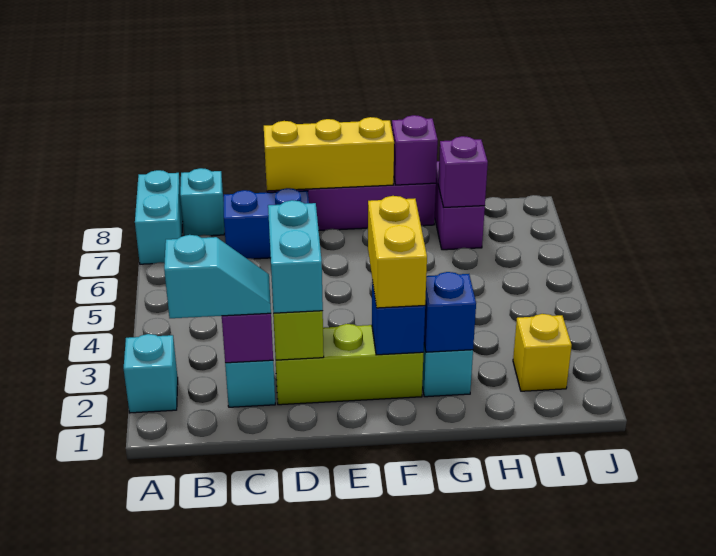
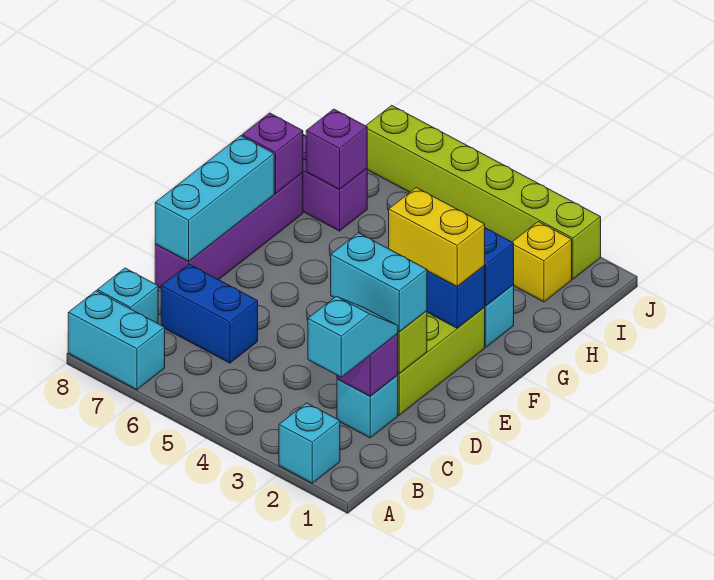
blue 1x2 brick [224,188,309,259] -> blue 1x2 brick turned to [161,264,258,363]
yellow 1x3 brick [264,117,394,191] -> cyan 1x3 brick [155,136,274,262]
none -> lime 1x6 brick [366,105,601,279]

